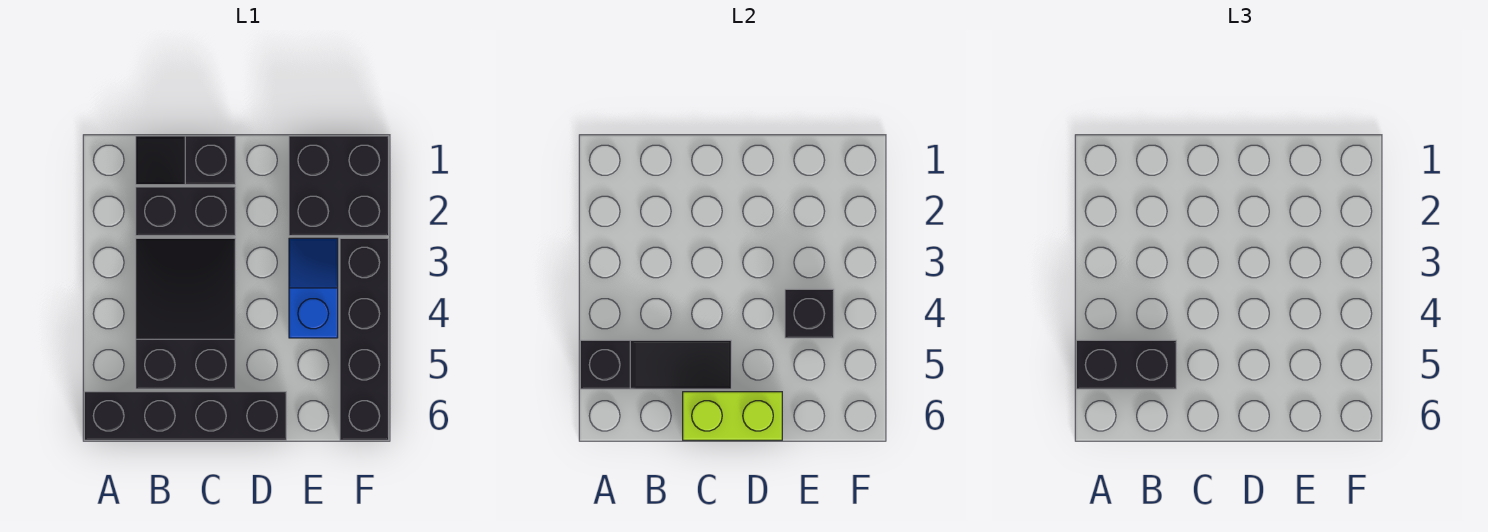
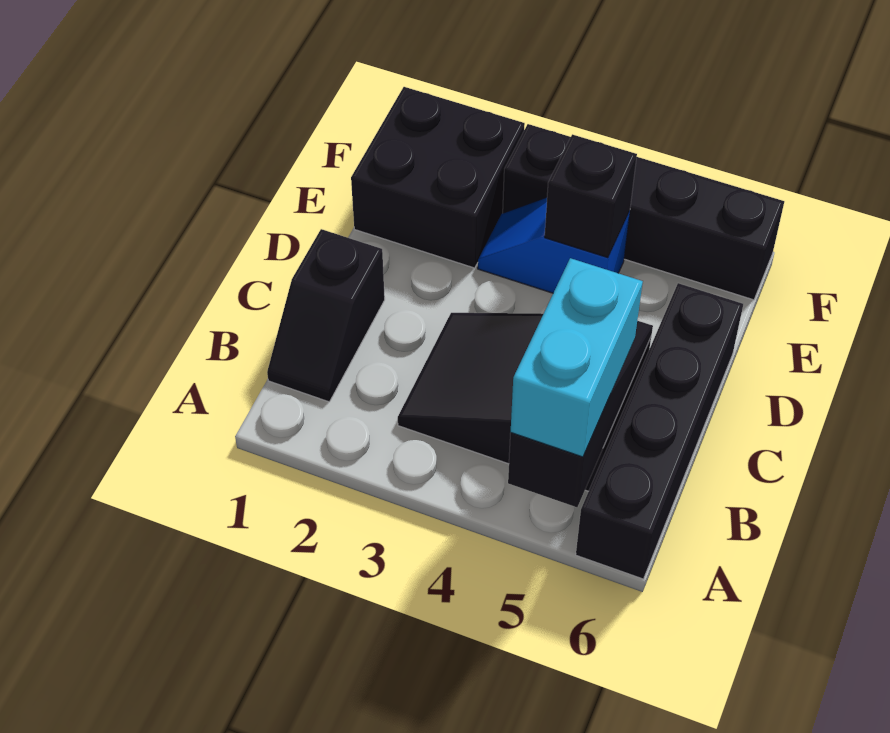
black 1x2 brick [1076,340,1176,389] -> cyan 1x2 brick [511,258,643,457]
black 1x2 brick [136,187,235,236] -> none
lime 1x2 brick [683,392,782,440] -> none

